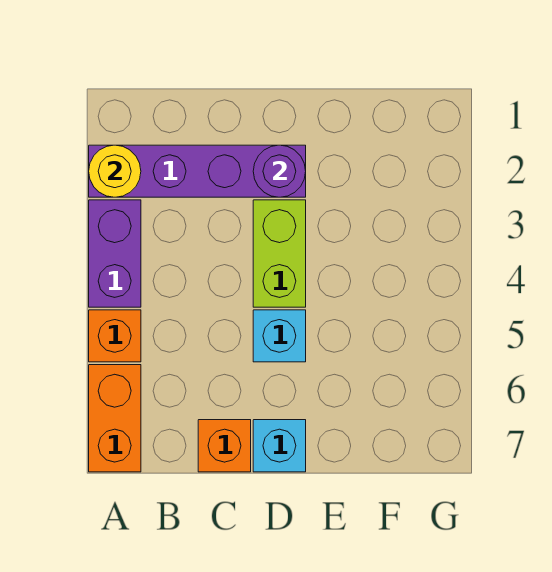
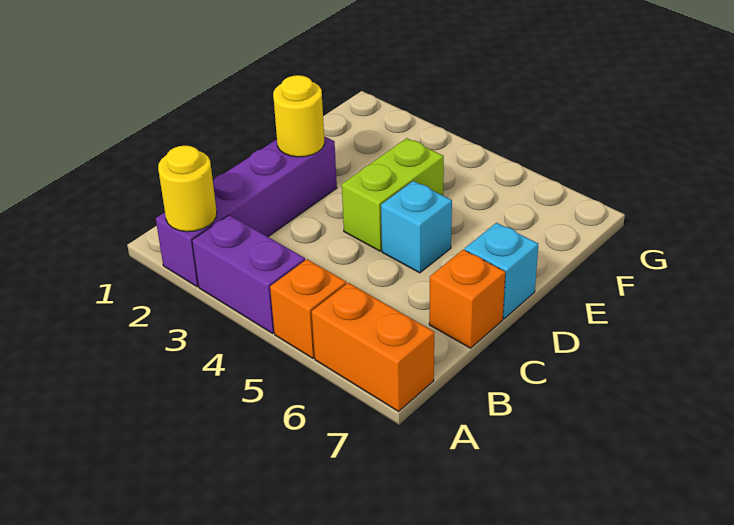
purple 1x1 round brick [253,145,306,197] -> yellow 1x1 round brick [273,75,325,157]
lime 1x2 brick [253,200,306,307] -> lime 1x2 brick turned to [342,138,444,251]

